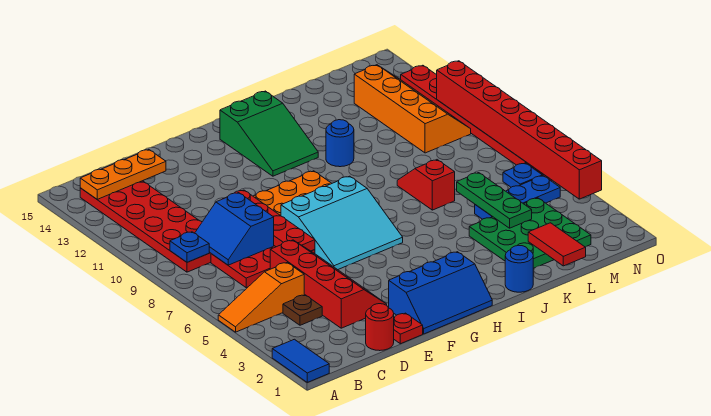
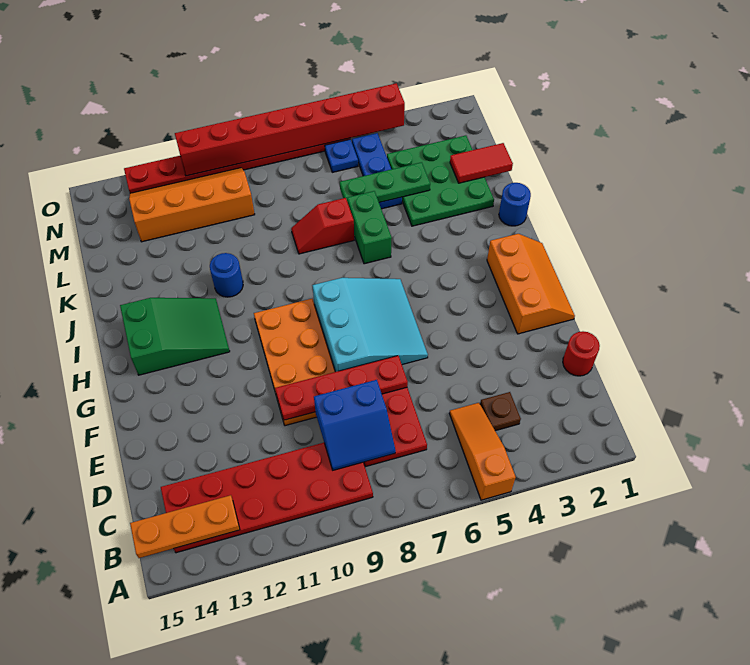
blue 1x2 tile [272,339,329,382] -> none
orange 1x3 slope [218,263,304,332] -> orange 1x3 slope turned to [449,403,516,500]
blue 1x1 plate [170,232,209,262] -> none
orange 1x3 plate [80,150,166,199] -> orange 1x3 plate turned to [130,495,240,558]
red 2x4 slope [270,240,387,328] -> none
red 1x1 plate [394,313,423,344] -> none
blue 2x3 slope [389,252,492,334] -> orange 2x3 slope [487,234,575,334]
none -> green 1x2 brick [347,191,392,264]

